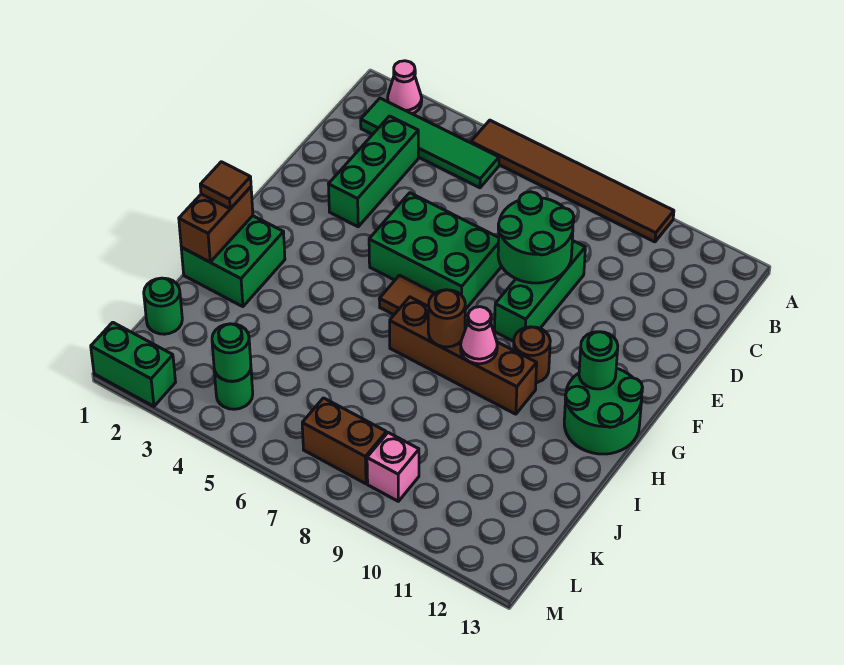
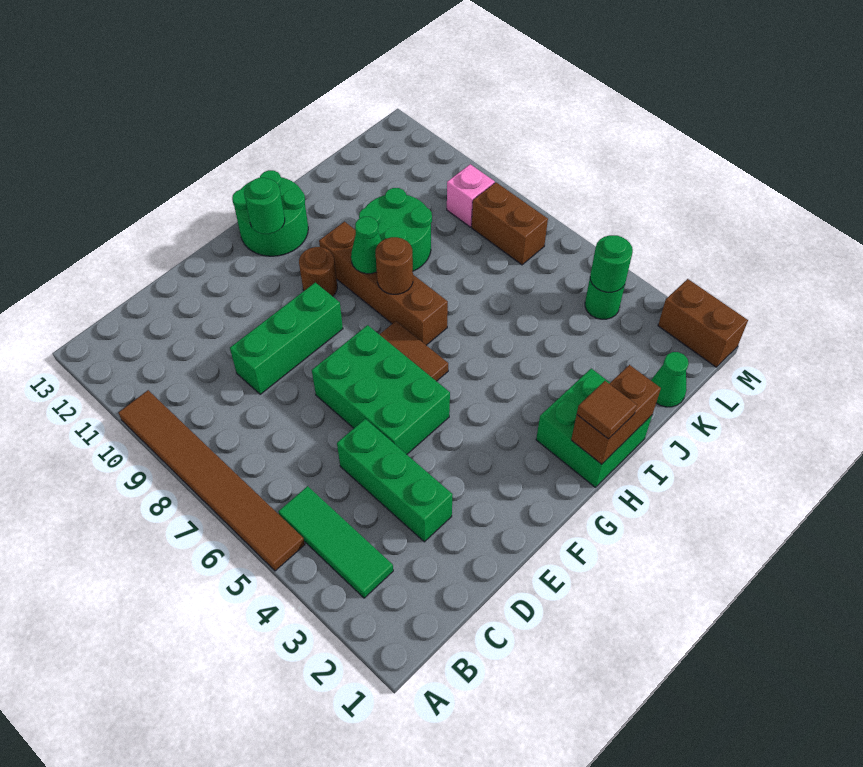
pink 1x1 cone [388,61,422,114] -> none
green 1x4 tile [361,98,499,188] -> green 1x3 tile [278,486,393,598]
green 1x3 brick [328,116,418,227] -> green 1x3 brick turned to [337,419,453,542]
green 2x2 round brick [498,192,574,283] -> green 2x2 round brick moved to [359,188,432,271]
pink 1x1 cone [461,307,497,364] -> green 1x1 cone [351,217,382,274]
green 1x1 round brick [144,278,182,334] -> green 1x1 cone [651,352,689,407]
green 1x2 brick [91,322,176,406] -> brown 1x2 brick [658,279,748,367]

